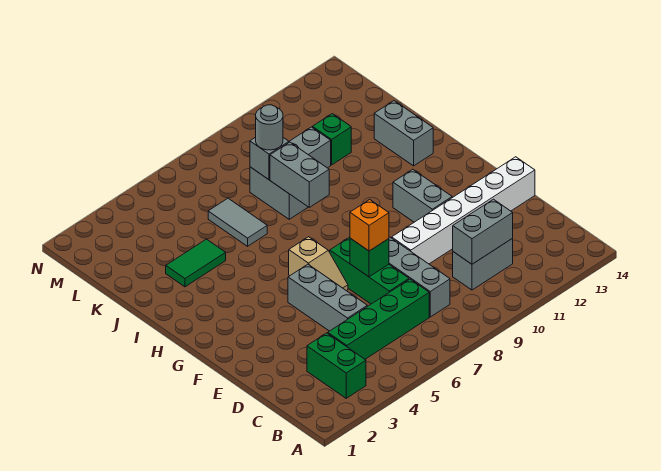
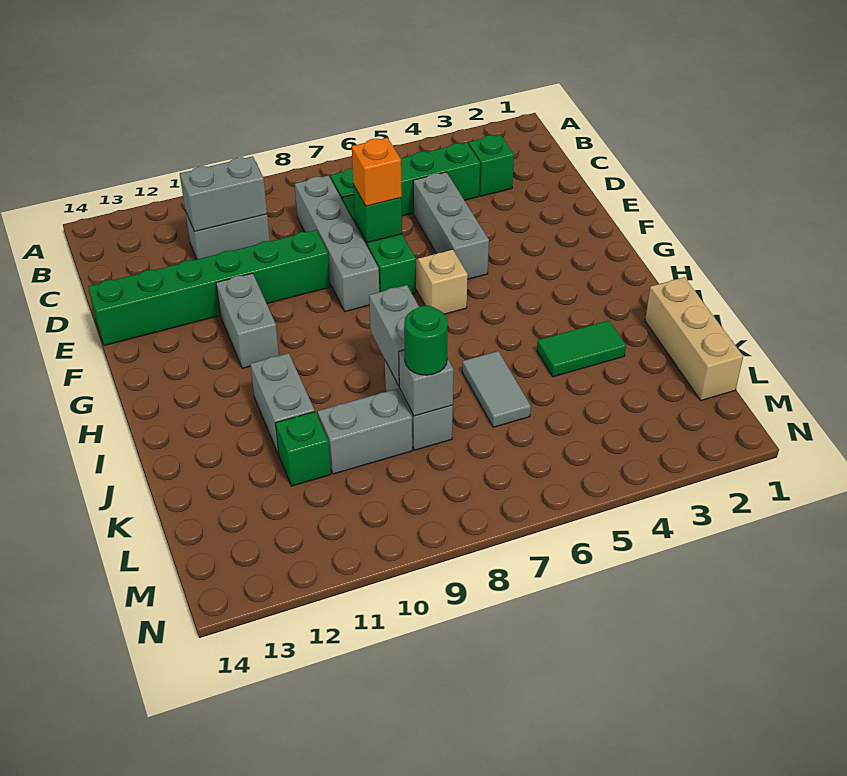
green 1x2 brick [307,333,366,398] -> green 1x1 brick [468,135,514,196]
white 1x6 brick [392,157,535,264] -> green 1x6 brick [88,230,330,346]
grey 1x2 brick [374,101,433,166] -> grey 1x2 brick moved to [250,353,315,455]
none -> tan 1x3 brick [645,277,743,401]
grey 1x1 round brick [256,105,283,150] -> green 1x1 round brick [404,306,448,375]

